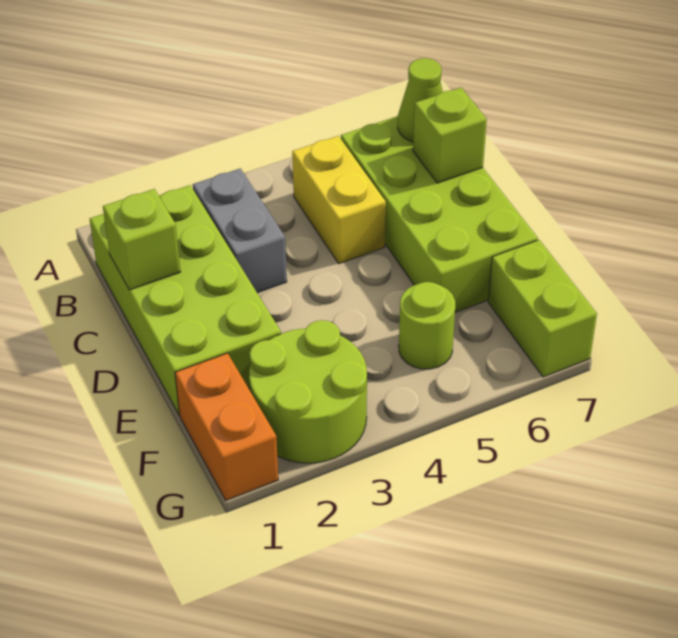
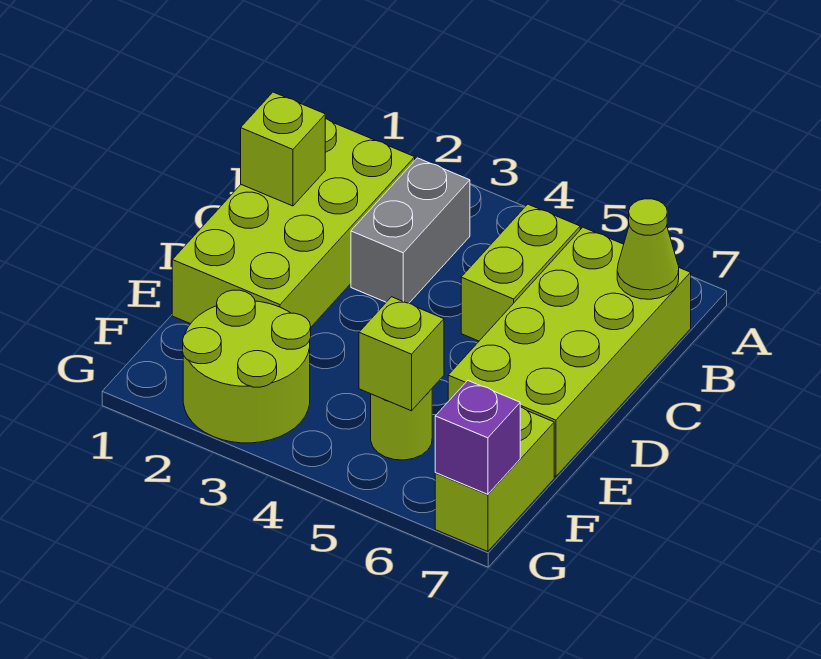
yellow 1x2 brick [292,136,386,264] -> lime 1x2 brick [461,204,580,341]
lime 1x1 brick [413,88,487,183] -> lime 1x1 brick moved to [359,297,444,411]
orange 1x2 brick [175,353,278,500] -> none
none -> purple 1x1 brick [435,381,520,494]

